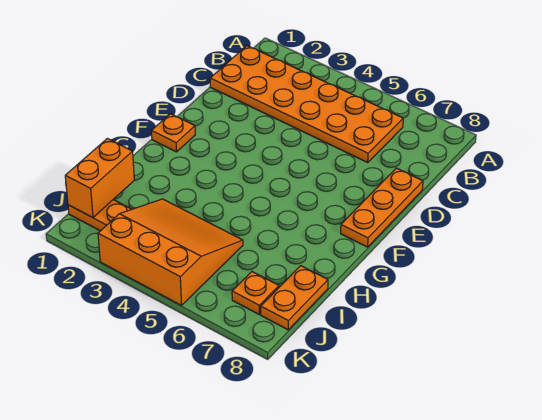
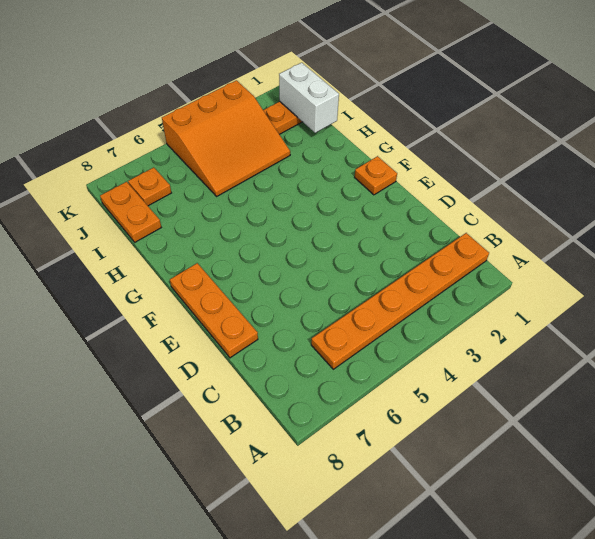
orange 2x6 plate [210,46,403,162] -> orange 1x6 plate [311,233,489,369]
orange 1x2 brick [65,139,134,218] -> white 1x2 brick [279,63,339,133]

